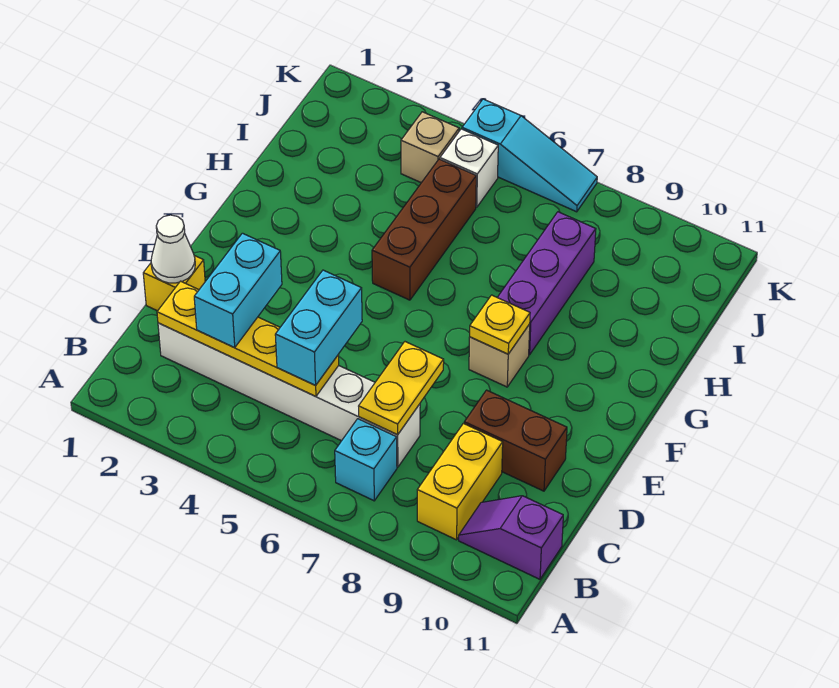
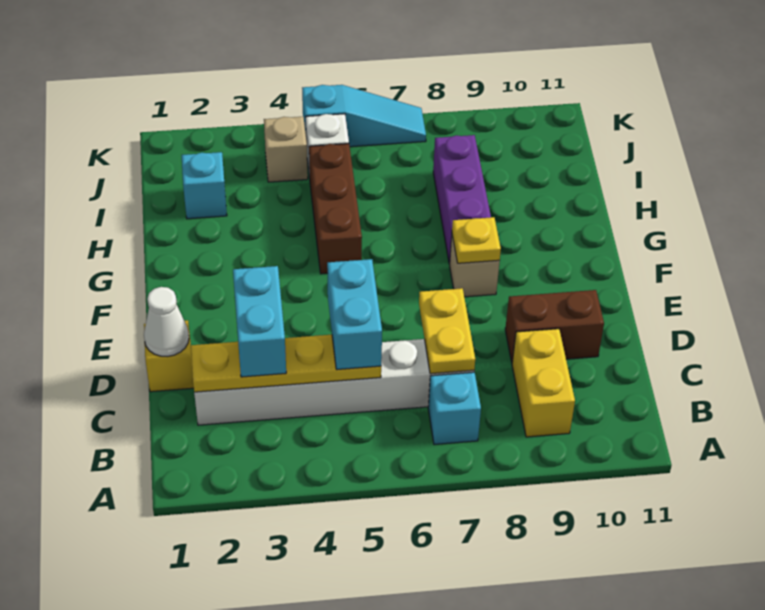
purple 1x2 slope [459,496,563,579] -> none
none -> cyan 1x1 brick [182,152,227,219]

